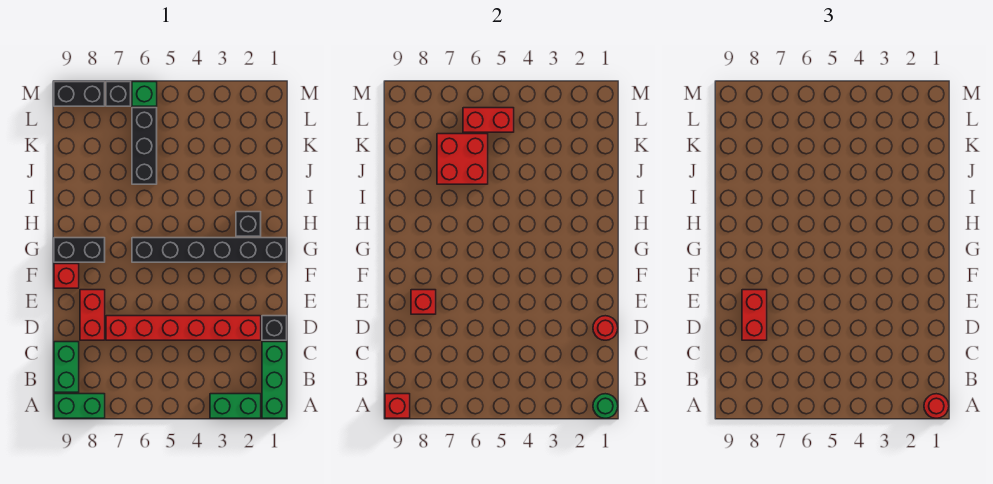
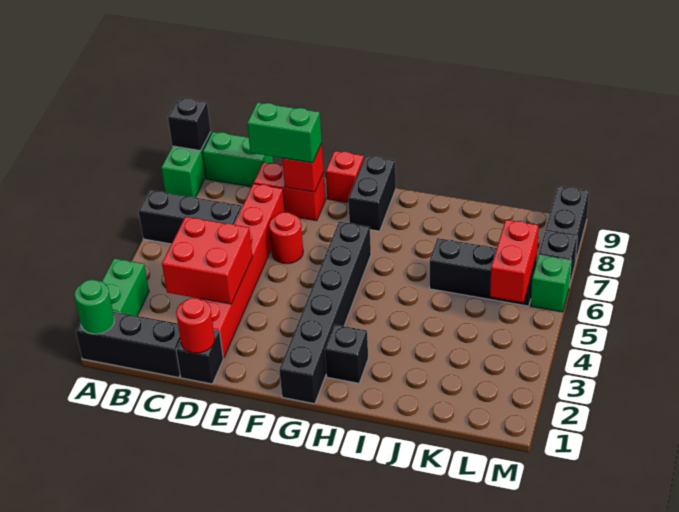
green 1x3 brick [262,342,287,418] -> black 1x3 brick [76,312,181,377]
red 1x1 round brick [924,394,949,418] -> red 1x1 round brick moved to [269,212,303,264]
none -> black 1x3 brick [138,190,242,244]
red 1x1 brick [385,394,410,418] -> black 1x1 brick [168,98,211,151]
red 1x2 brick [742,290,767,340] -> green 1x2 brick [247,102,322,163]
red 2x2 brick [437,134,488,184] -> red 2x2 brick moved to [162,217,252,304]

